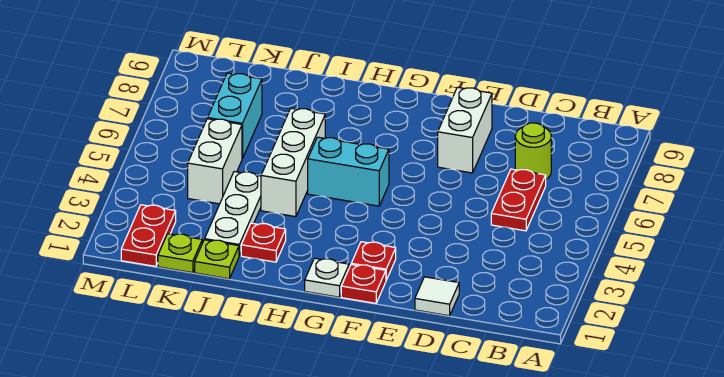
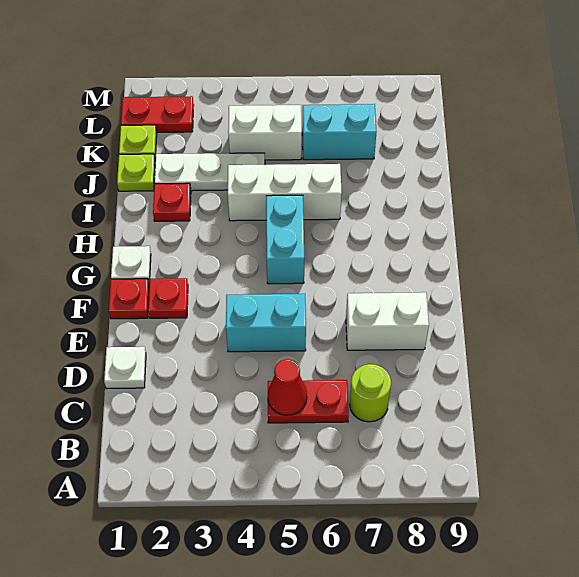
none -> red 1x1 cone [268,359,307,415]
white 1x1 tile [415,277,459,316] -> white 1x1 plate [104,347,146,389]
none -> cyan 1x2 brick [226,294,306,352]

